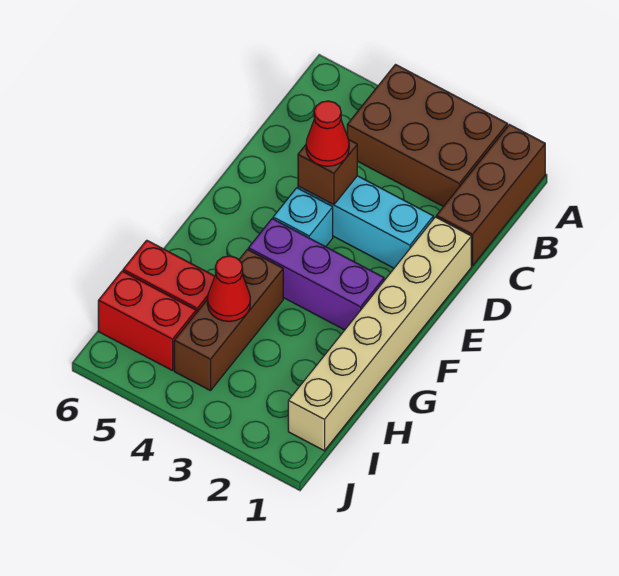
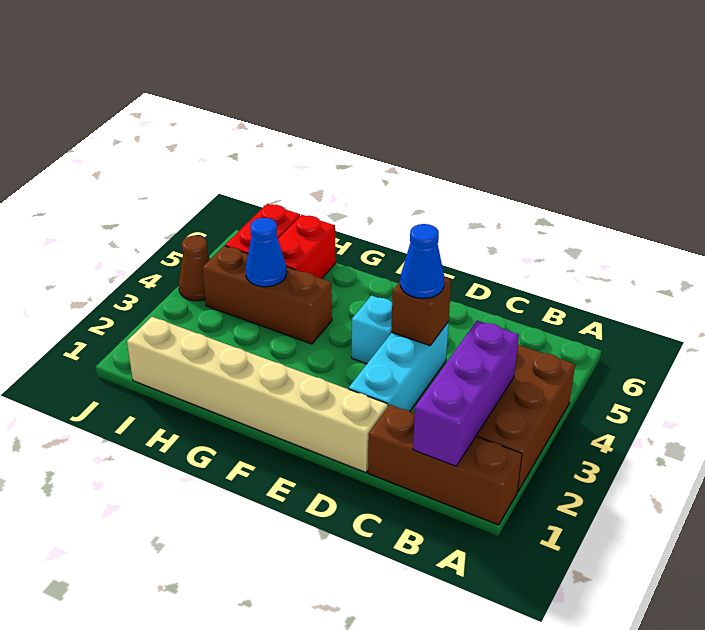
red 1x1 cone [306,101,349,166] -> blue 1x1 cone [400,224,444,298]
purple 1x3 brick [248,219,384,330] -> purple 1x3 brick moved to [413,321,519,466]
red 1x1 cone [207,256,250,321] -> blue 1x1 cone [246,218,287,287]
none -> brown 1x1 cone [179,236,210,301]

